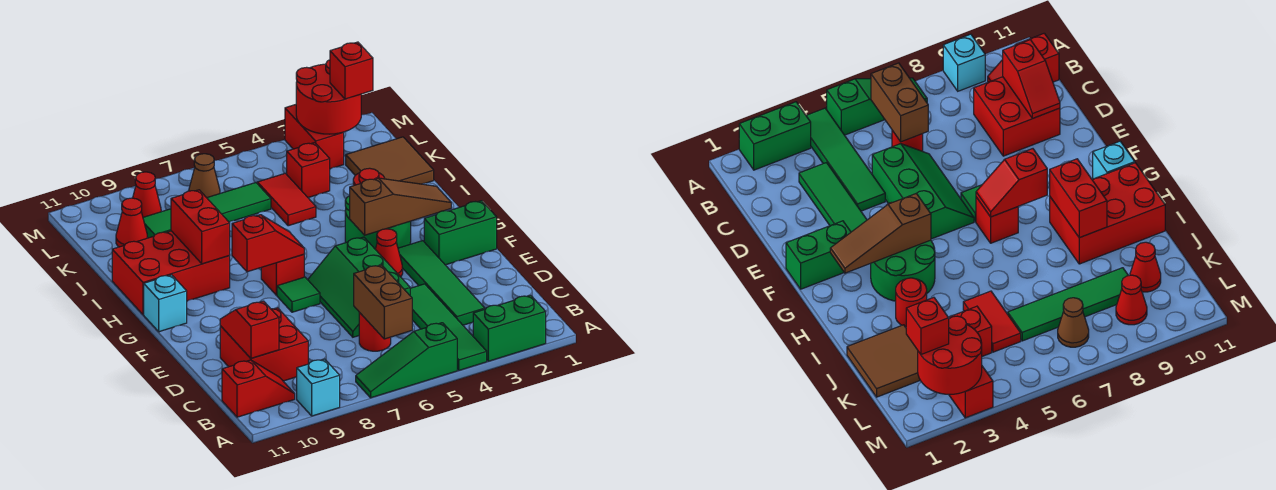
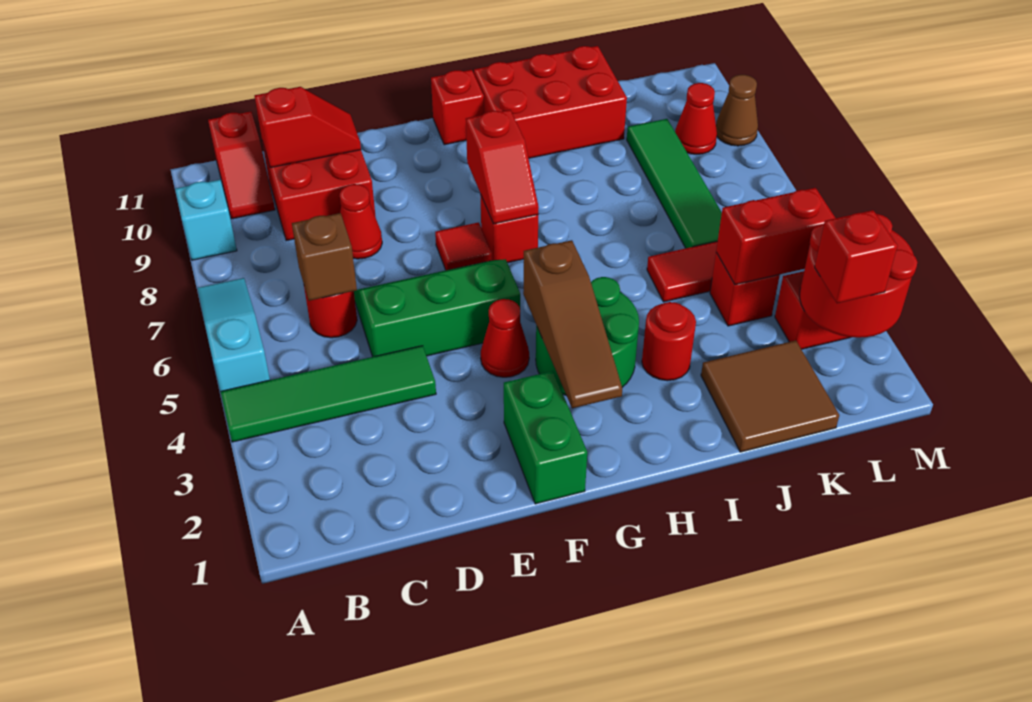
green 1x2 brick [473,295,546,361] -> none
green 1x3 slope [356,323,457,398] -> cyan 1x3 slope [198,278,270,391]
brown 1x2 brick [354,265,412,339] -> brown 1x1 brick [292,213,357,301]
green 1x4 tile [398,241,485,325] -> none
green 1x1 tile [277,277,320,312] -> red 1x1 tile [435,222,492,270]
cyan 1x1 brick [144,275,187,332] -> red 1x1 brick [431,70,484,145]
red 2x3 brick [112,231,230,315] -> red 2x3 brick turned to [474,46,627,158]
red 1x2 brick [171,190,230,264] -> red 1x2 brick moved to [716,188,835,285]
red 1x1 cone [116,198,147,247] -> red 1x1 cone moved to [340,184,382,259]
brown 1x1 cone [189,154,220,198] -> brown 1x1 cone moved to [716,75,758,146]

